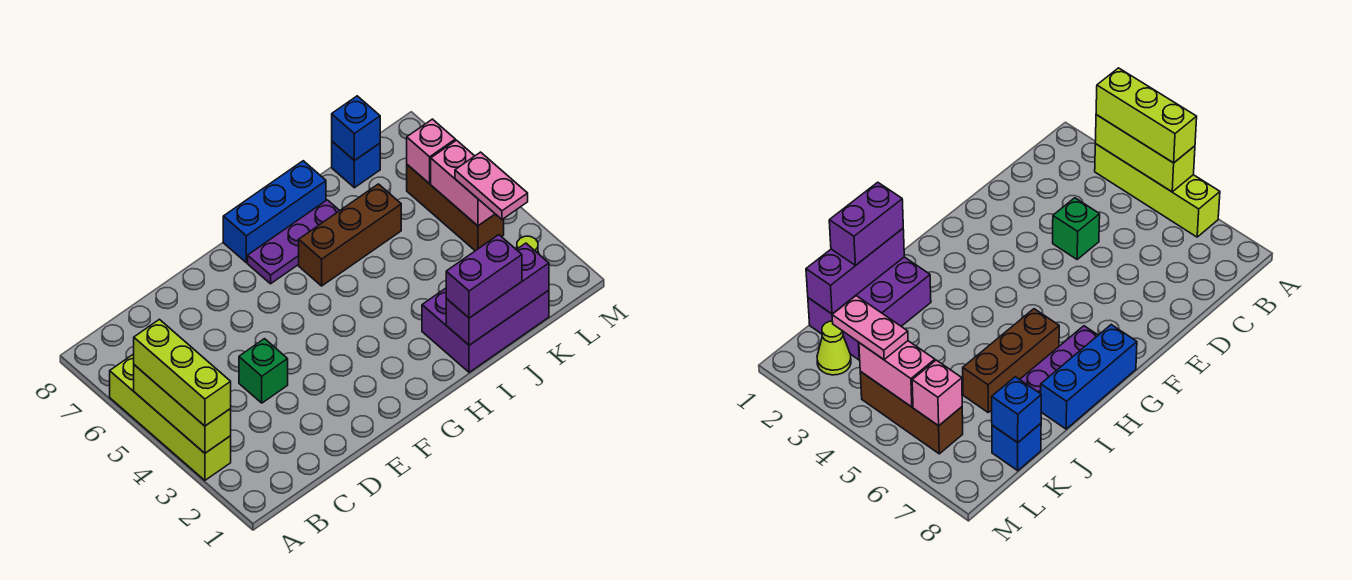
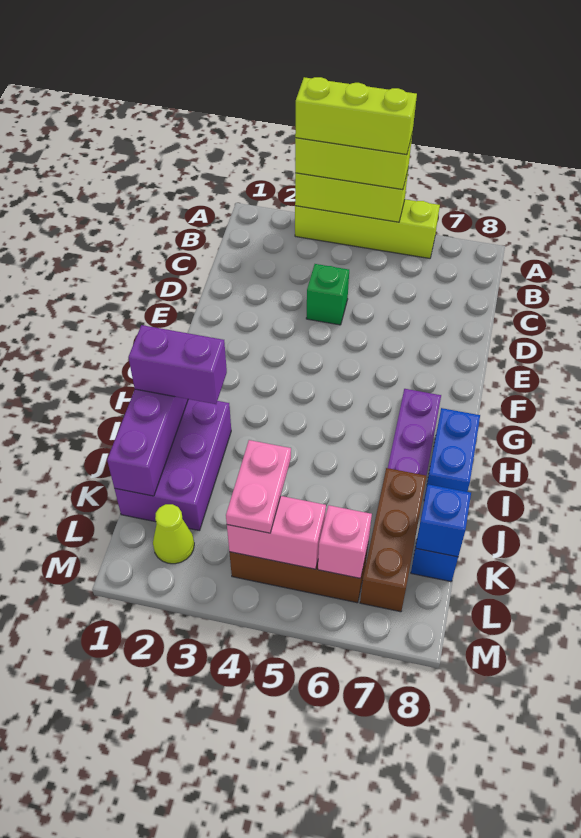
none -> lime 1x3 brick [295,77,417,155]
blue 1x3 brick [223,161,326,263] -> blue 1x2 brick [424,408,480,501]
brown 1x3 brick [299,184,401,286] -> brown 1x3 brick moved to [360,468,427,612]
purple 1x2 brick [446,235,522,318] -> purple 1x2 brick turned to [128,325,227,404]
pink 1x2 plate [455,152,528,219] -> pink 1x2 plate turned to [226,440,291,533]

